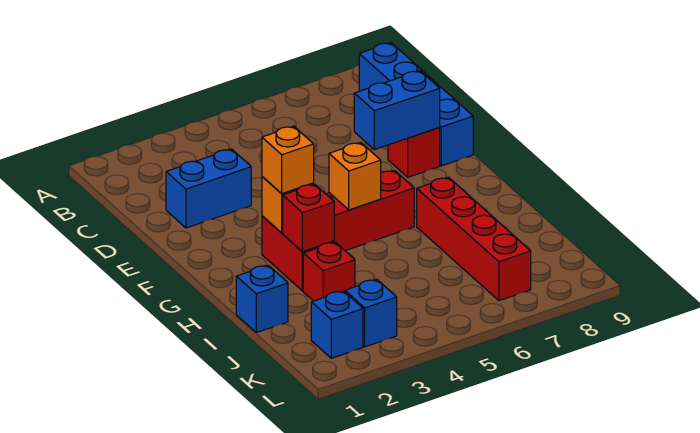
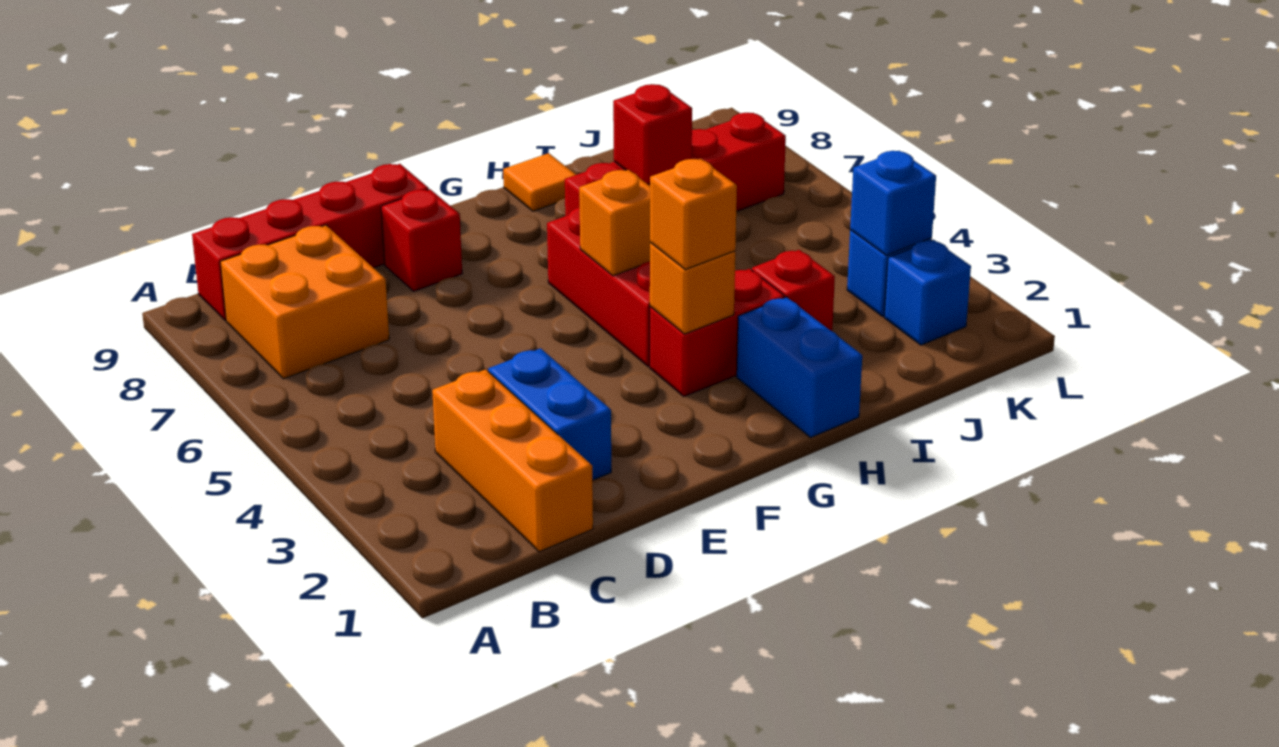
none -> orange 2x2 brick [220,225,389,379]
blue 1x4 brick [359,43,473,166] -> red 1x4 brick [192,164,429,321]
none -> orange 1x3 brick [432,369,593,552]
blue 1x2 brick [354,71,440,150] -> blue 1x2 brick moved to [737,297,862,437]
red 1x1 brick [283,184,334,252] -> red 1x1 brick moved to [613,84,692,184]
none -> orange 1x1 tile [503,153,576,211]
blue 1x1 brick [236,265,288,333] -> blue 1x1 brick moved to [850,151,936,255]

